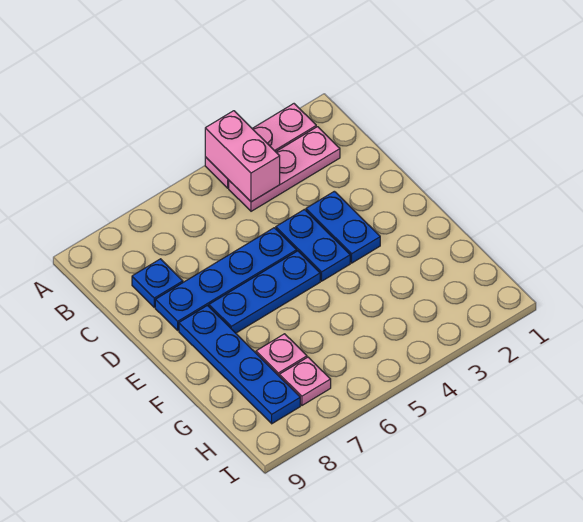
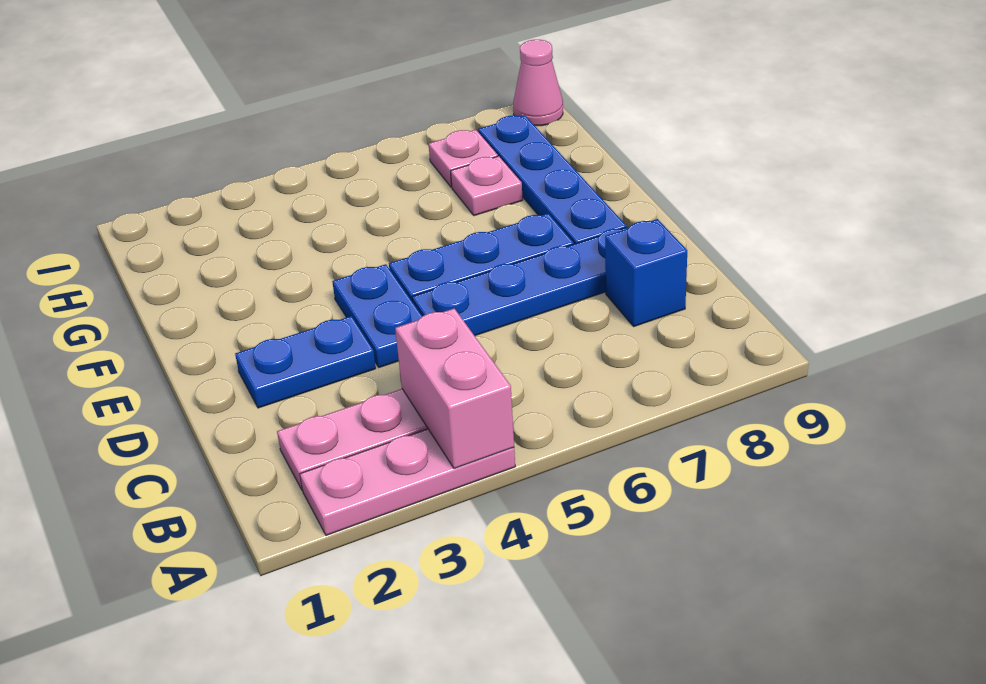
blue 1x1 plate [132,259,183,307] -> blue 1x1 brick [605,219,687,326]
blue 1x2 plate [306,191,380,263] -> blue 1x2 plate turned to [235,316,376,408]
none -> pink 1x1 cone [513,40,563,126]

